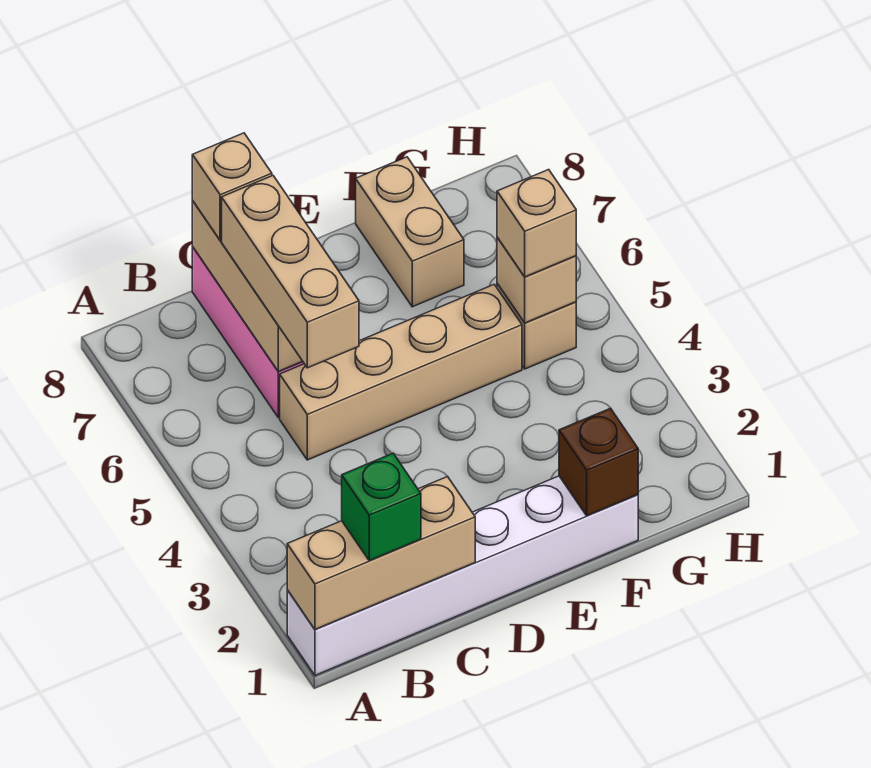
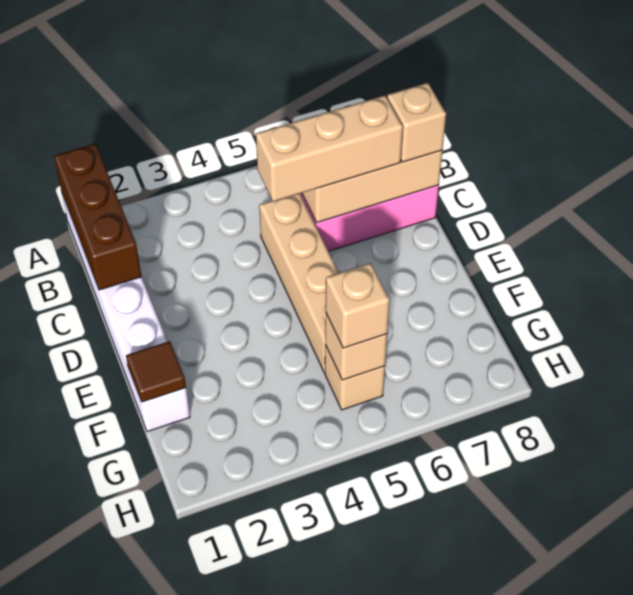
tan 1x3 brick [287,477,475,630] -> brown 1x3 brick [54,144,142,290]
green 1x1 brick [342,453,421,561] -> none
brown 1x1 brick [559,408,638,516] -> brown 1x1 tile [126,341,186,402]
tan 1x2 brick [356,157,464,307] -> none

